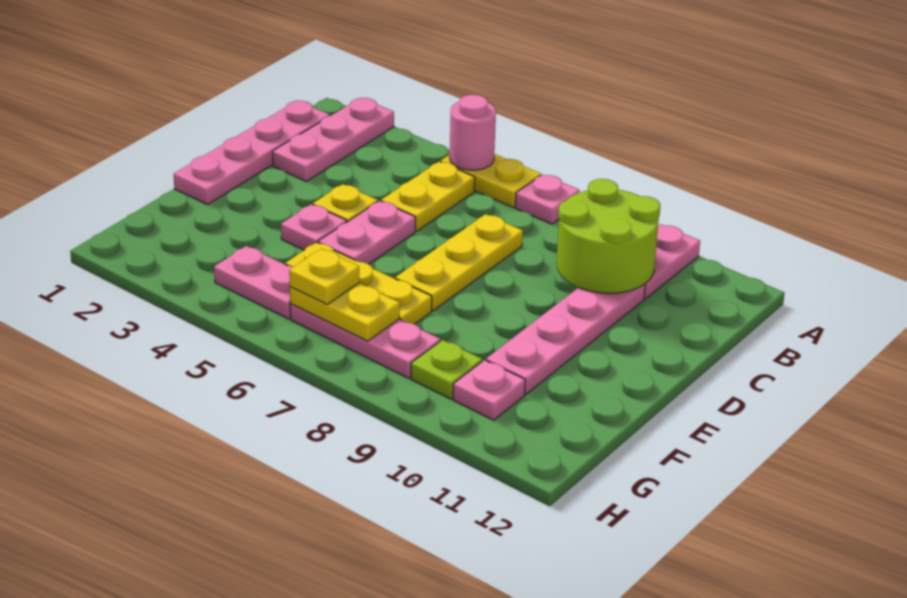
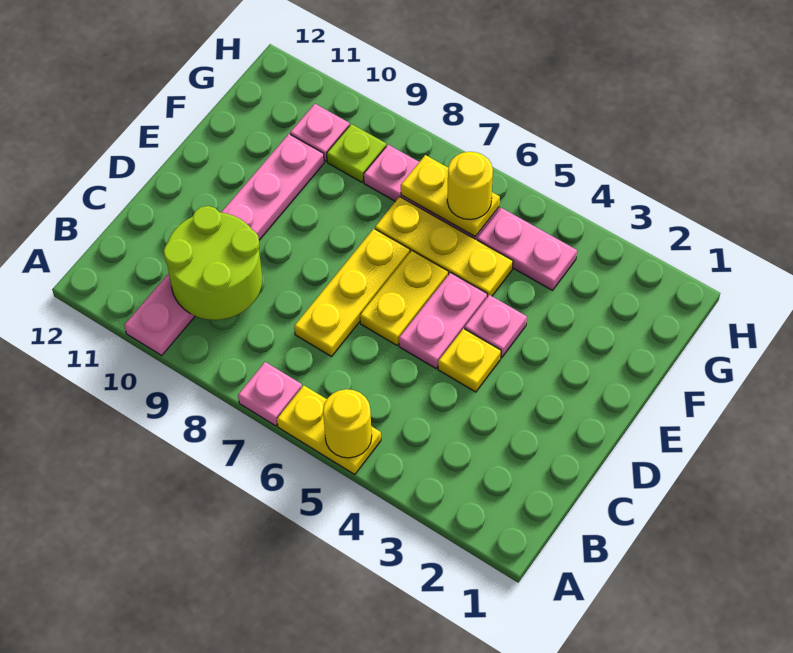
pink 1x3 plate [273,98,394,182] -> none
pink 1x1 round brick [450,95,496,170] -> yellow 1x1 round brick [323,389,372,458]
pink 1x4 plate [174,101,330,205] -> none
yellow 1x2 plate [381,162,475,231] -> yellow 1x2 plate moved to [360,251,448,345]
yellow 1x1 plate [289,249,359,304] -> yellow 1x1 round brick [447,152,493,220]

